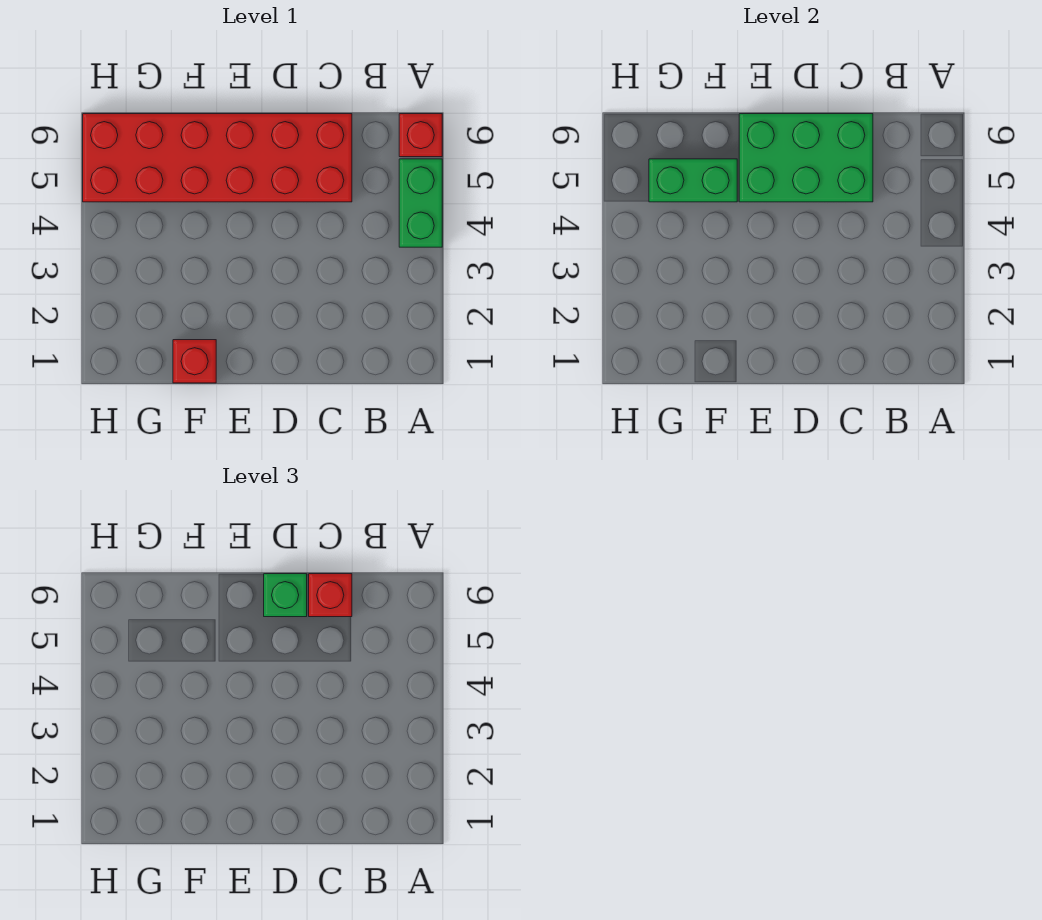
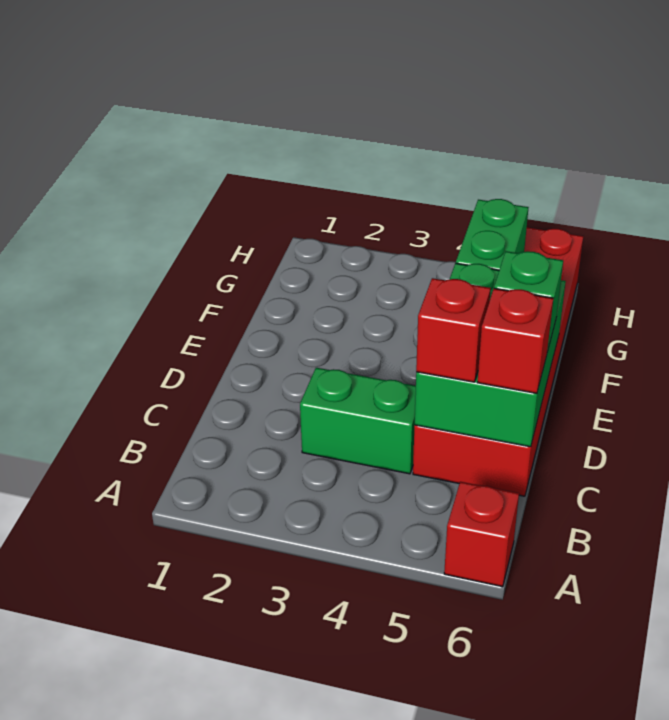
green 1x2 brick [399,159,442,247] -> green 1x2 brick moved to [300,368,416,474]
red 1x1 brick [173,340,216,383] -> red 1x1 brick moved to [416,278,491,382]

